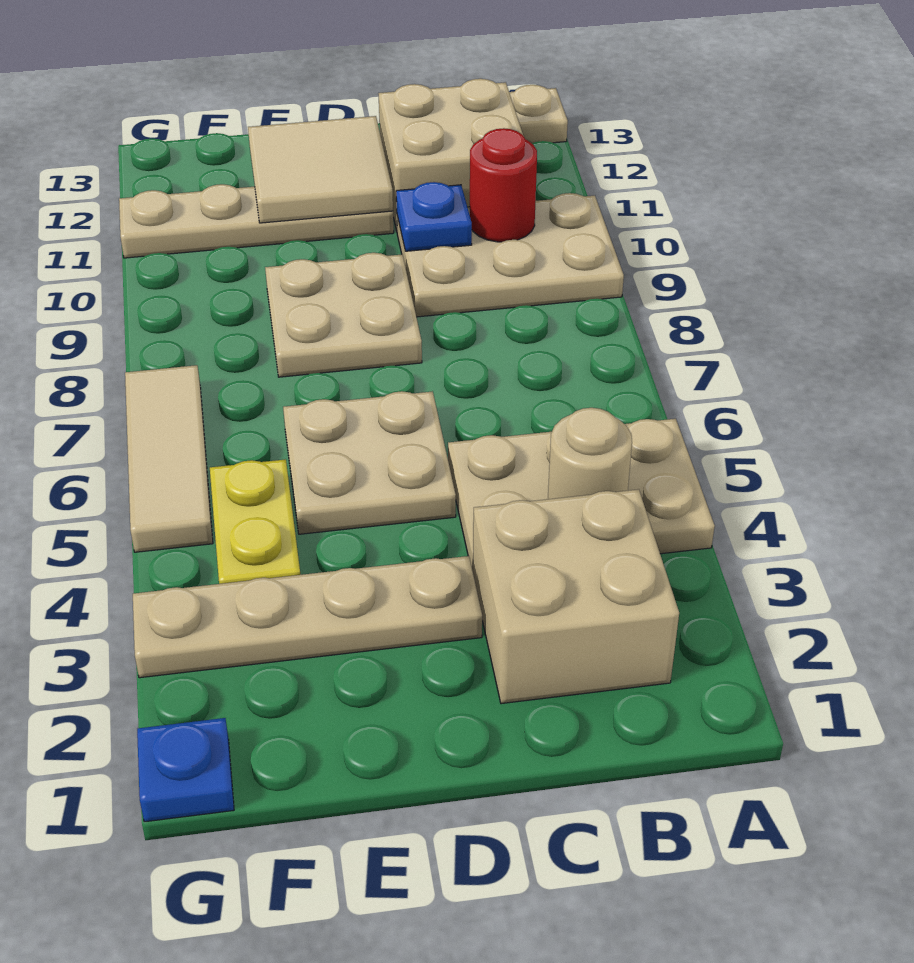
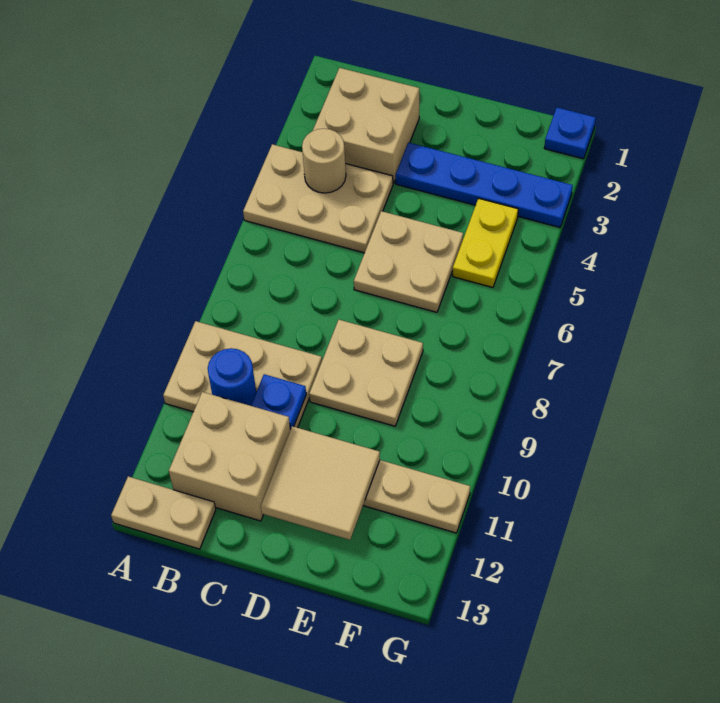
red 1x1 round brick [470,128,537,242] -> blue 1x1 round brick [208,348,256,406]
tan 1x4 plate [133,556,482,678] -> blue 1x4 plate [395,143,573,227]
tan 1x3 tile [125,365,213,552] -> none

